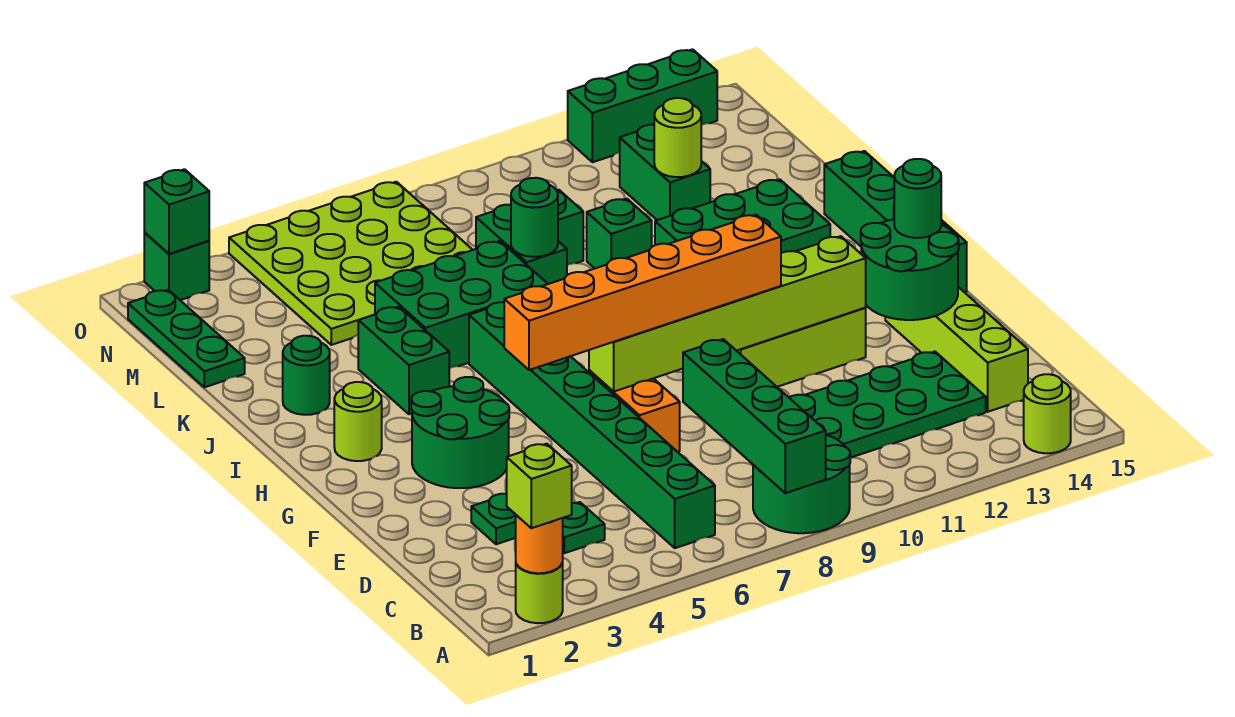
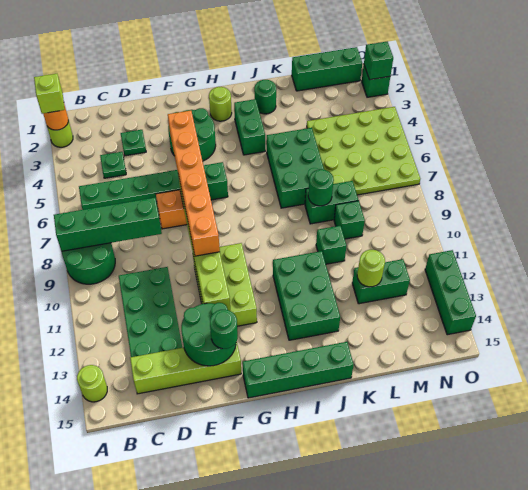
green 1x8 brick [469,302,715,548] -> green 1x6 brick [79,162,228,210]
green 1x2 brick [358,307,449,414] -> green 1x2 brick turned to [234,99,265,155]
green 1x3 plate [128,290,245,387] -> green 1x3 brick [292,47,362,91]

